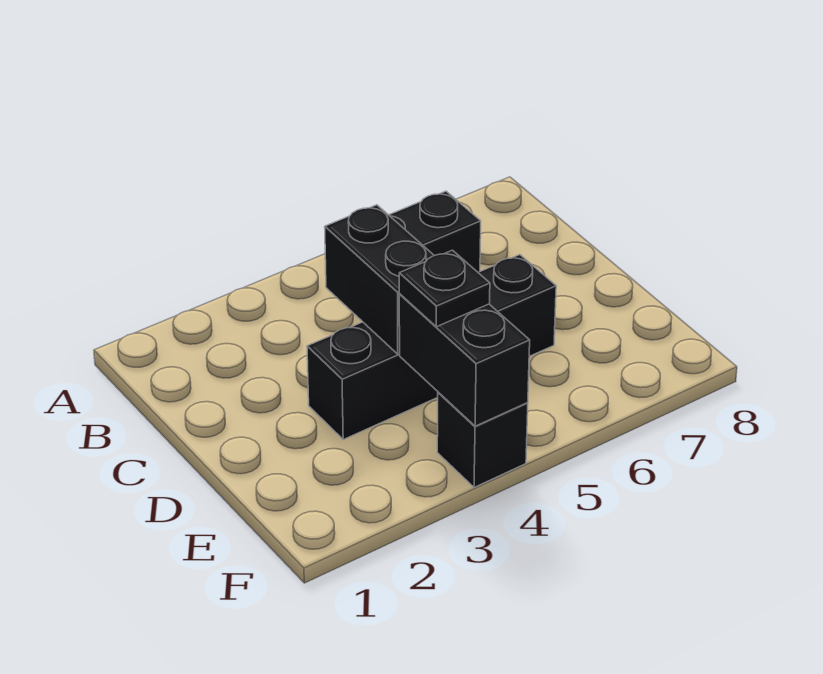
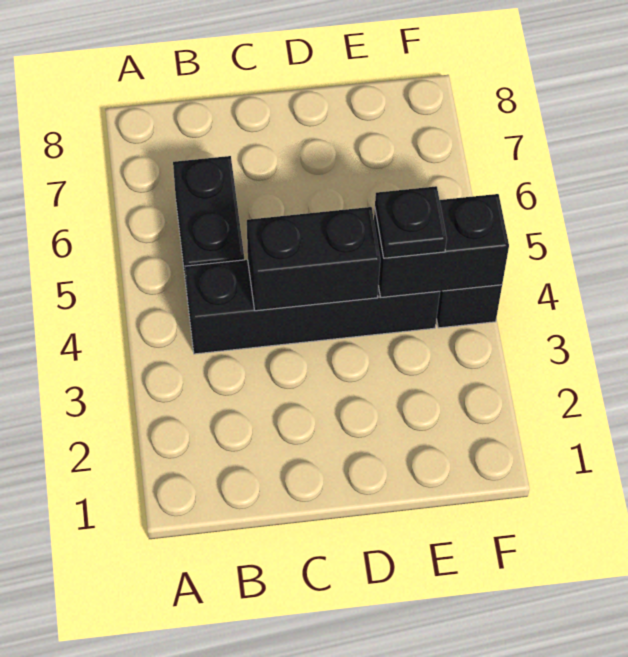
black 1x4 brick [307,255,556,439] -> black 1x4 brick turned to [185,260,440,354]

